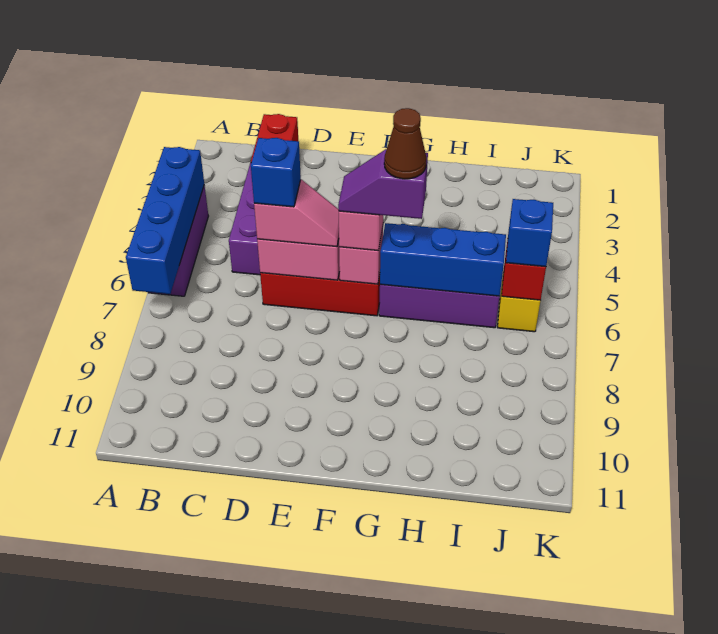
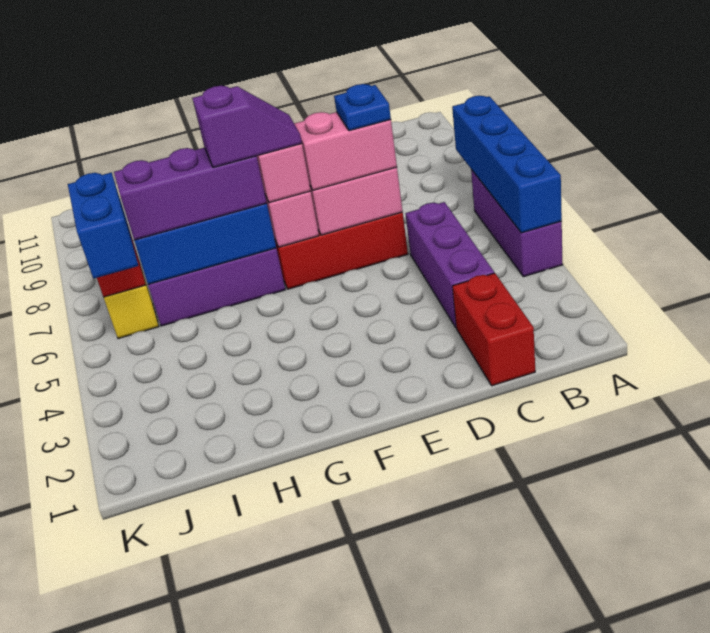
pink 1x2 slope [254,180,339,247] -> pink 1x2 brick [294,112,397,190]
blue 1x1 brick [251,138,301,207] -> blue 1x1 plate [334,84,391,131]
none -> purple 1x3 brick [114,147,267,240]
brown 1x1 cone [384,108,426,179] -> none
blue 1x1 brick [506,199,553,267] -> blue 1x2 brick [68,173,138,279]

